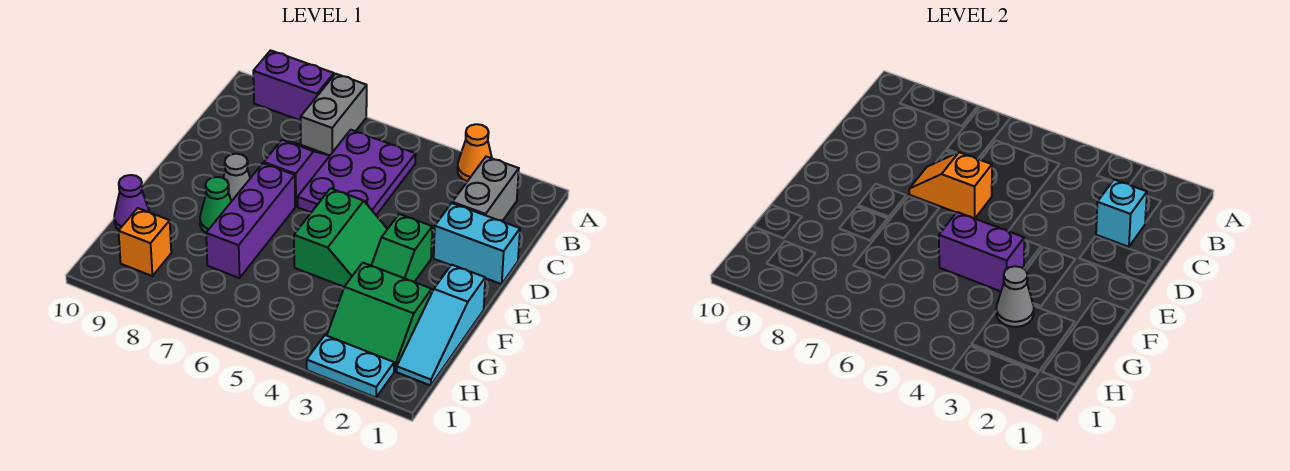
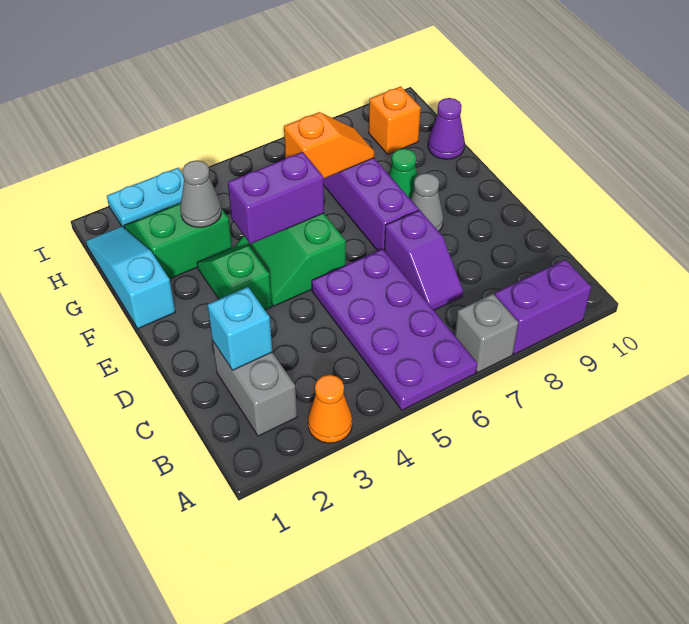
grey 1x2 brick [301,74,367,155] -> grey 1x1 brick [455,294,518,372]
purple 2x3 plate [298,130,416,215] -> purple 2x4 plate [312,249,477,410]
cyan 1x2 brick [434,203,520,284] -> none
orange 1x2 slope [909,152,992,218] -> orange 1x2 slope moved to [284,112,374,179]

